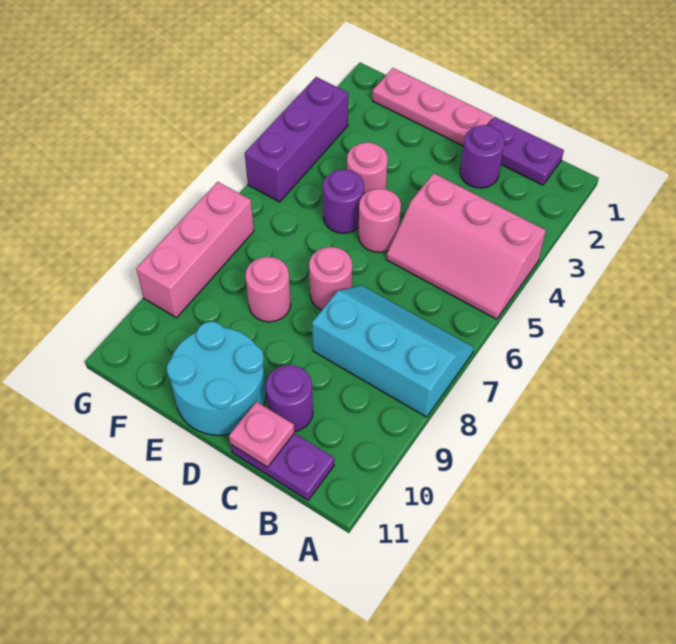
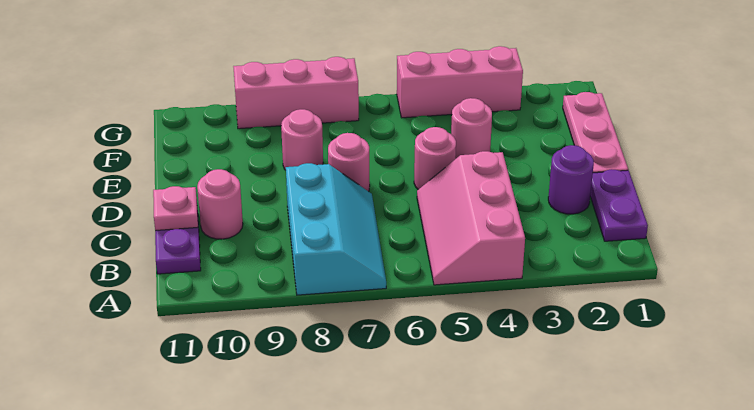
purple 1x1 round brick [266,365,313,432] -> pink 1x1 round brick [197,169,243,239]
cyan 2x2 round brick [167,321,266,435] -> none
purple 1x1 round brick [323,170,364,233] -> none
purple 1x3 brick [245,77,348,202] -> pink 1x3 brick [397,46,523,118]

